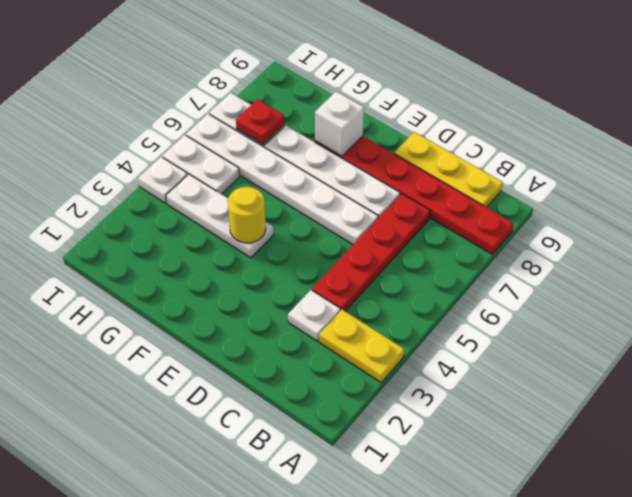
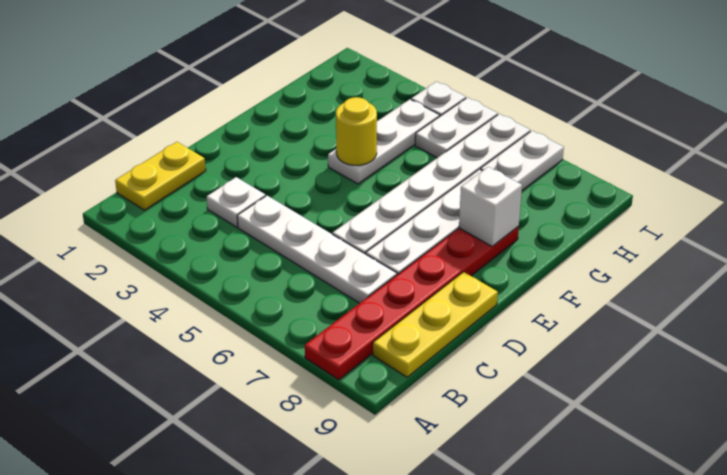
yellow 1x2 plate [319,310,404,383] -> yellow 1x2 plate moved to [115,142,206,210]
red 1x4 plate [312,193,430,311] -> white 1x4 plate [237,196,397,303]
red 1x1 plate [236,99,284,144] -> none

